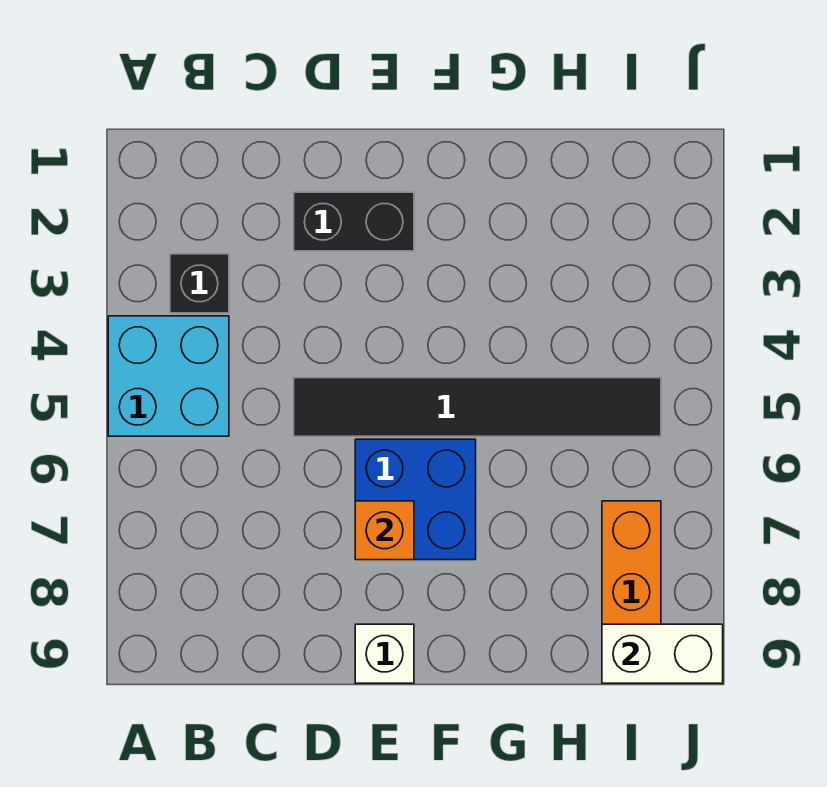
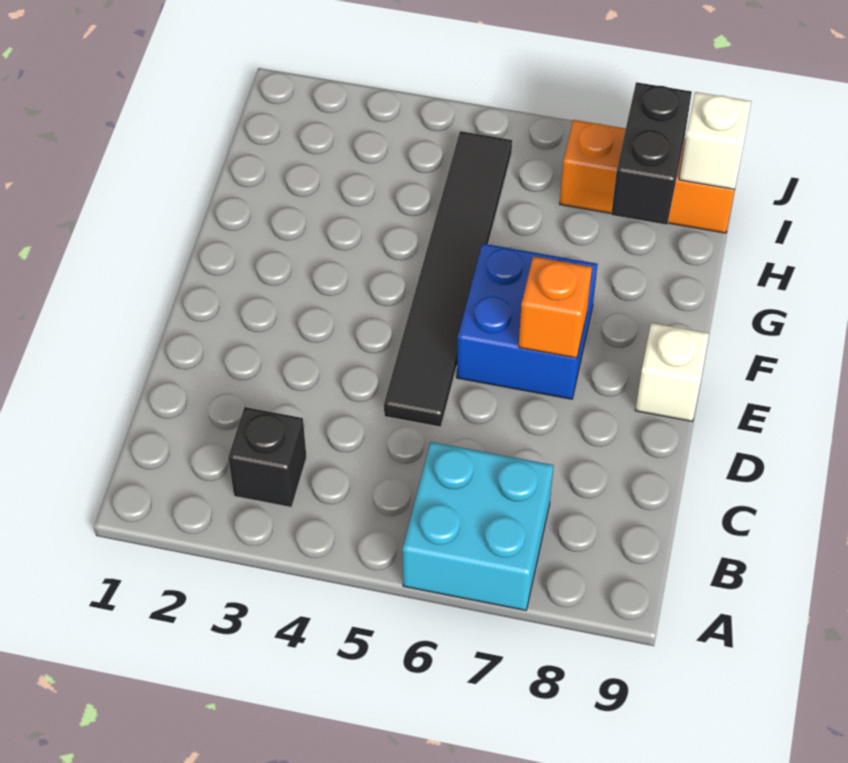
cyan 2x2 brick [108,316,229,436] -> cyan 2x2 brick moved to [402,442,553,610]
black 1x2 brick [294,192,414,251] -> black 1x2 brick moved to [611,82,692,225]
white 1x2 brick [602,624,723,683] -> white 1x1 brick [679,92,751,189]

